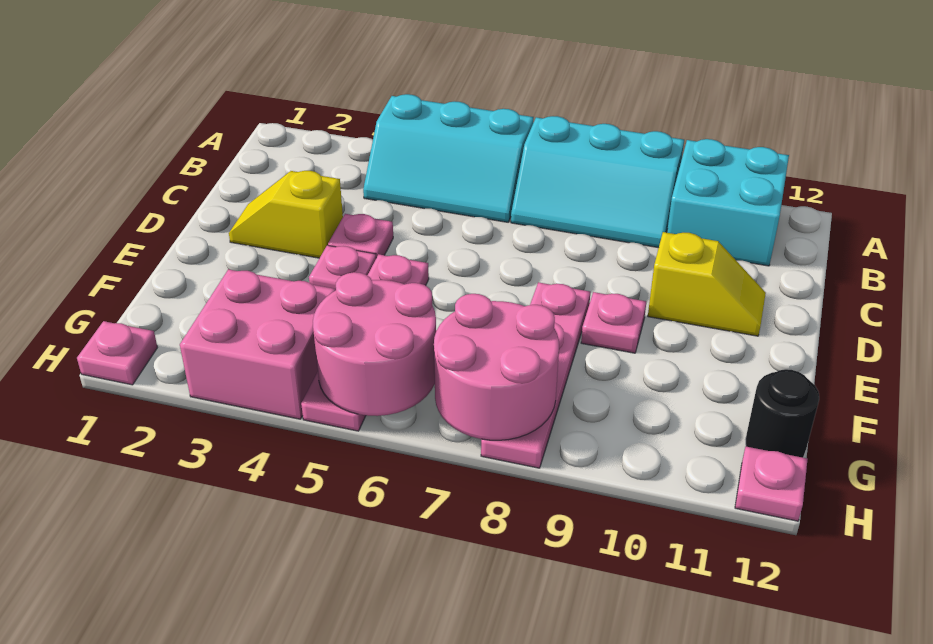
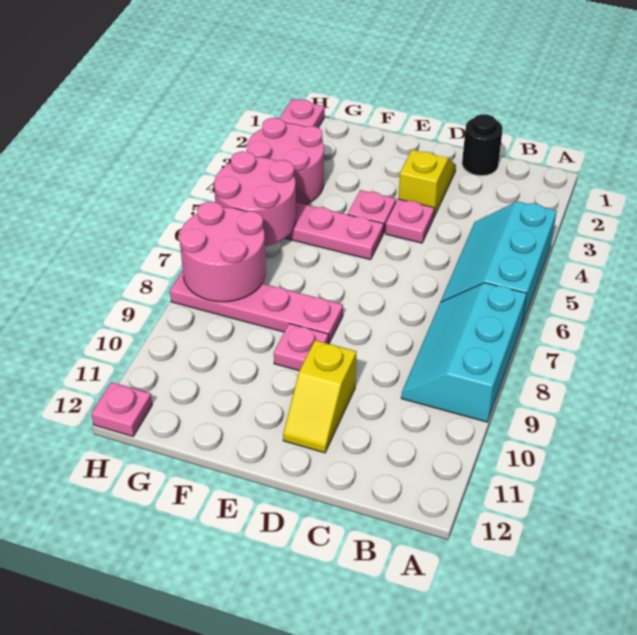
cyan 2x2 brick [667,139,789,266] -> none
pink 2x2 brick [180,269,336,419] -> pink 2x2 round brick [247,118,324,205]
black 1x1 round brick [745,369,819,458] -> black 1x1 round brick moved to [462,114,503,176]

